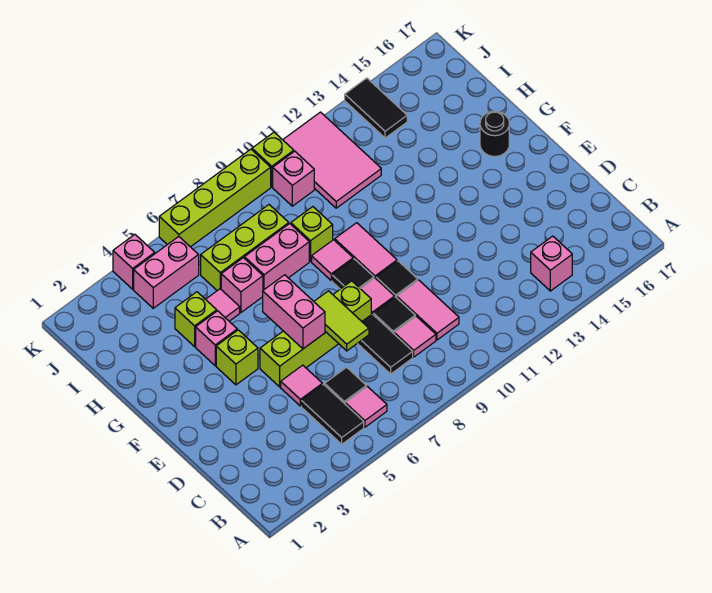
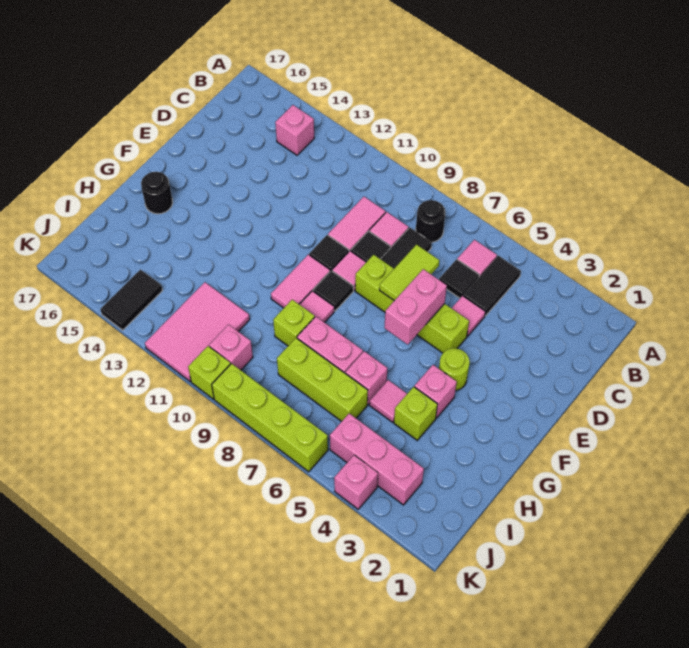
none -> black 1x1 round brick [416,200,446,242]
lime 1x1 brick [216,330,258,385] -> lime 1x1 round brick [439,348,470,391]
pink 1x2 brick [134,237,199,308] -> pink 1x3 brick [330,414,424,505]

